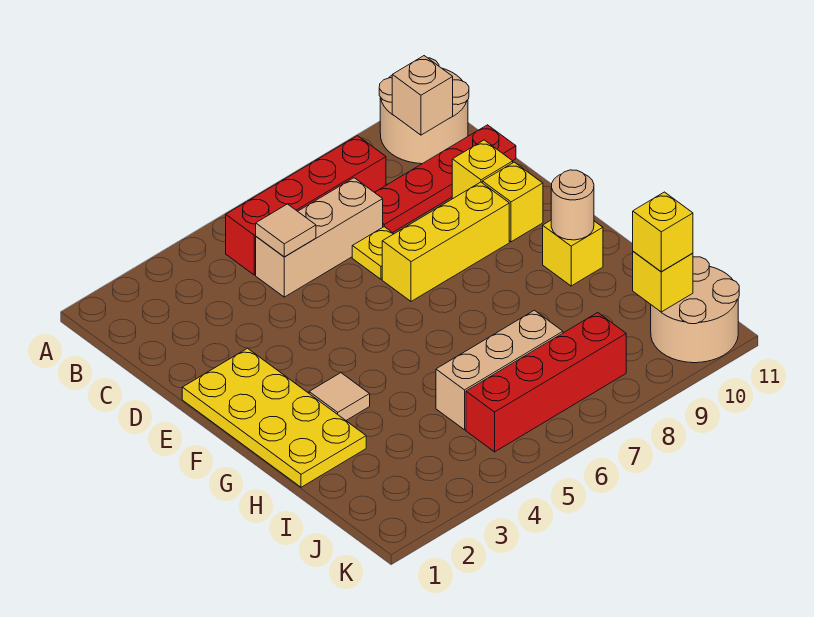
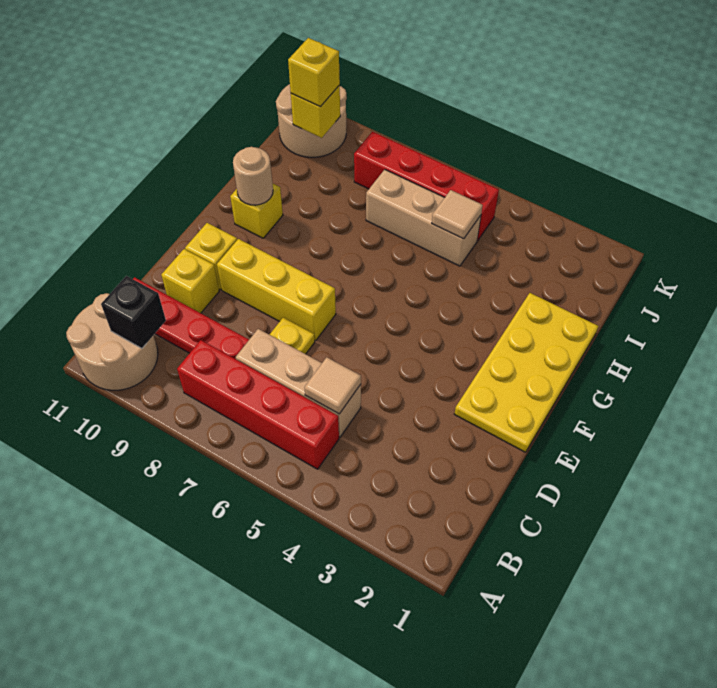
tan 1x1 brick [392,56,453,135] -> black 1x1 brick [101,276,166,348]
tan 1x1 tile [309,373,370,420] -> tan 1x1 tile moved to [432,190,483,239]

